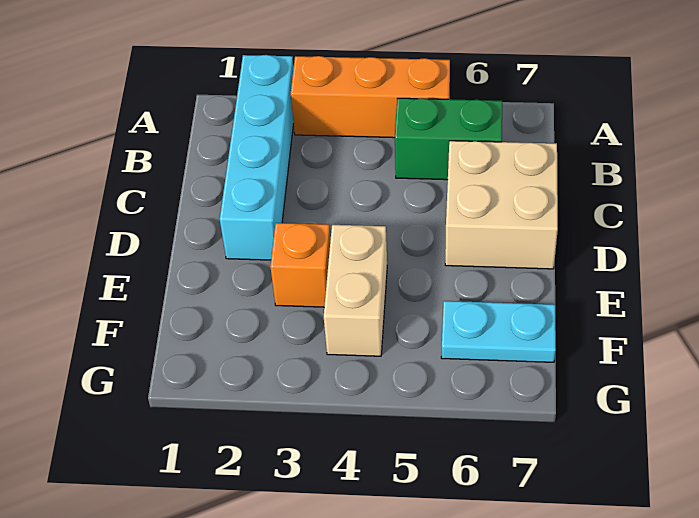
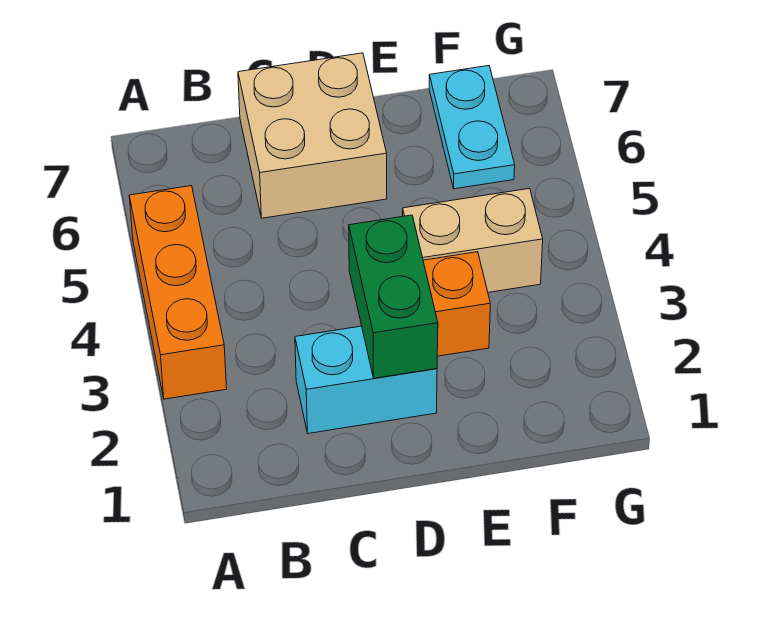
cyan 1x4 brick [220,55,294,260] -> cyan 1x2 brick [295,326,437,433]
green 1x2 brick [395,98,502,180] -> green 1x2 brick moved to [349,215,438,378]

